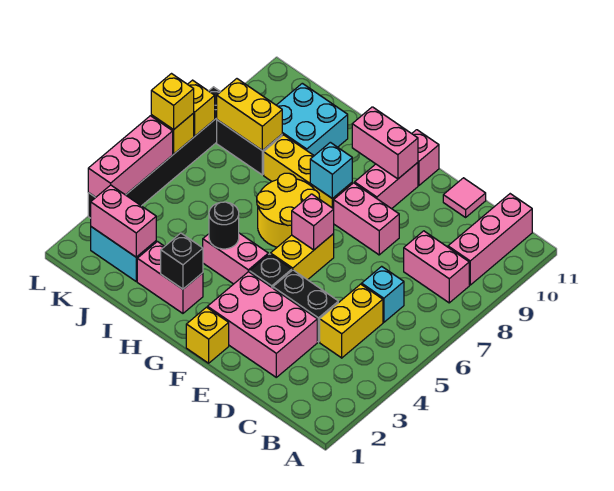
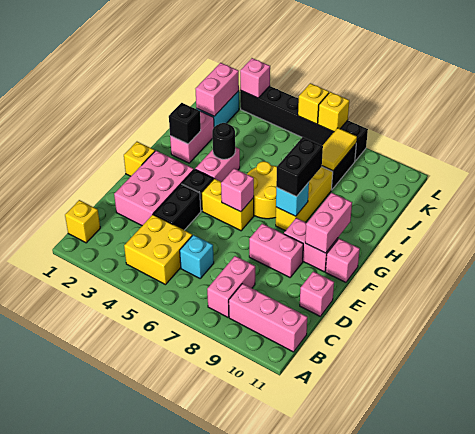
yellow 1x2 brick [320,284,383,358] -> yellow 2x2 brick [124,215,192,285]
pink 1x1 tile [443,178,486,217] -> pink 1x1 brick [300,272,334,316]
pink 1x2 brick [334,183,399,255] -> pink 1x2 brick turned to [249,224,303,277]
none -> black 1x2 brick [276,137,323,197]
cyan 2x2 brick [277,83,348,156] -> none
yellow 1x2 brick [217,79,282,151] -> yellow 1x2 tile [322,128,357,171]
pink 1x3 brick [88,116,173,197] -> pink 1x1 brick [240,58,270,98]
yellow 1x1 brick [151,74,194,130] -> yellow 1x1 brick moved to [65,200,100,243]

